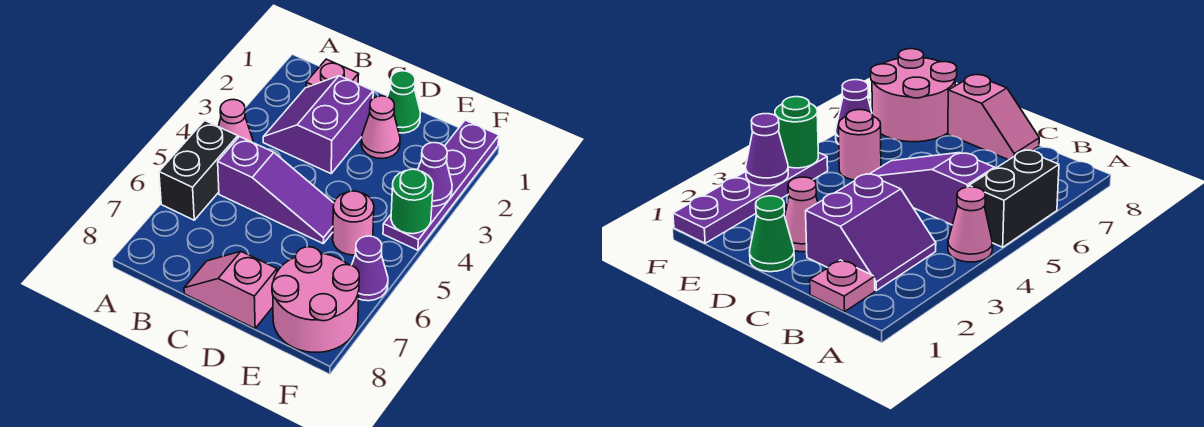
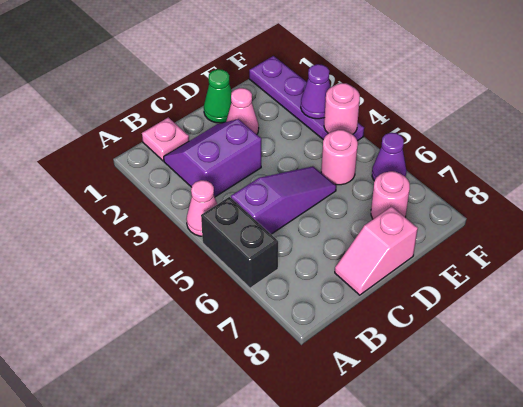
purple 2x2 slope [263,76,373,174] -> purple 2x2 slope turned to [164,119,261,197]
pink 2x2 round brick [272,247,359,352] -> pink 1x1 round brick [371,171,410,219]
green 1x1 round brick [391,169,433,234] -> pink 1x1 round brick [324,83,360,134]

